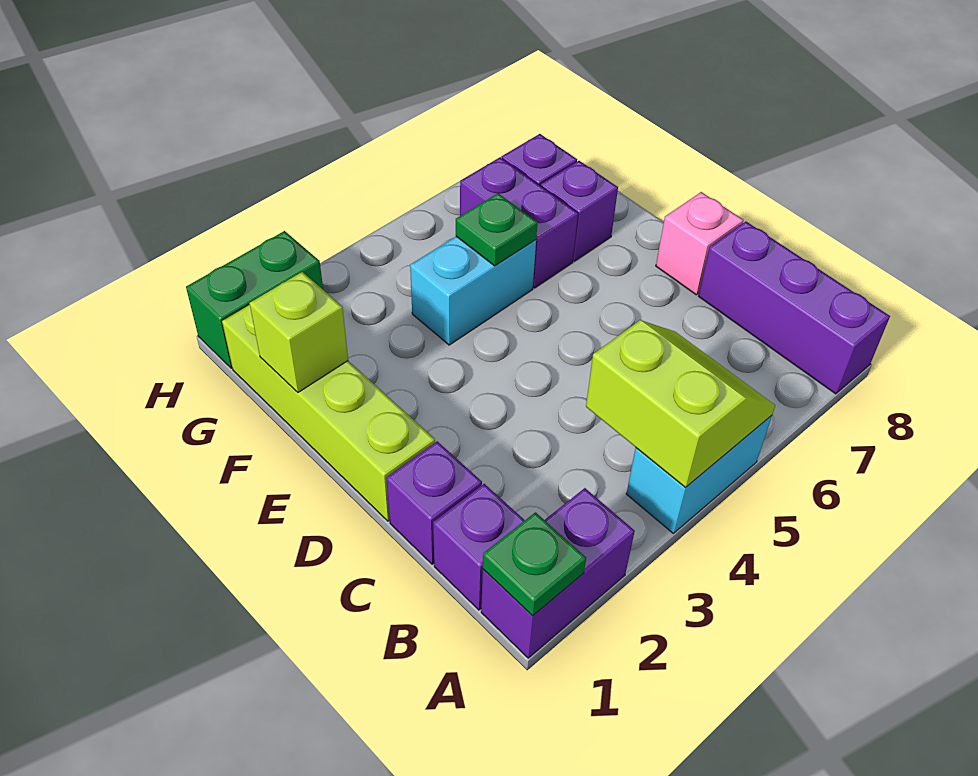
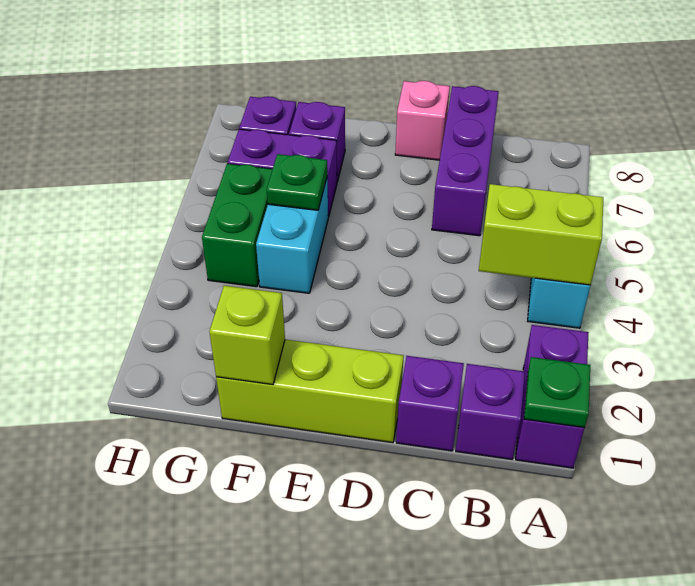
purple 1x3 brick [699,221,890,394] -> purple 1x3 brick turned to [432,86,499,236]
lime 1x4 brick [222,305,435,521] -> lime 1x3 brick [216,340,404,443]
green 1x2 brick [186,231,323,368] -> green 1x2 brick moved to [202,164,273,287]

